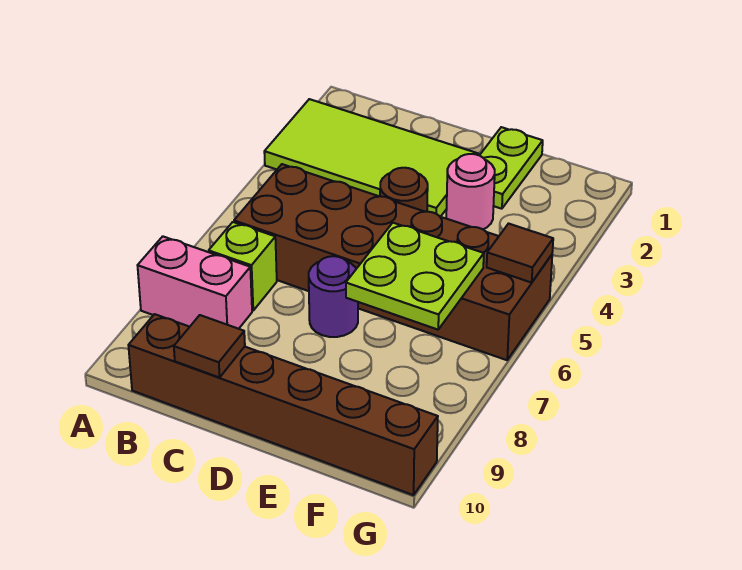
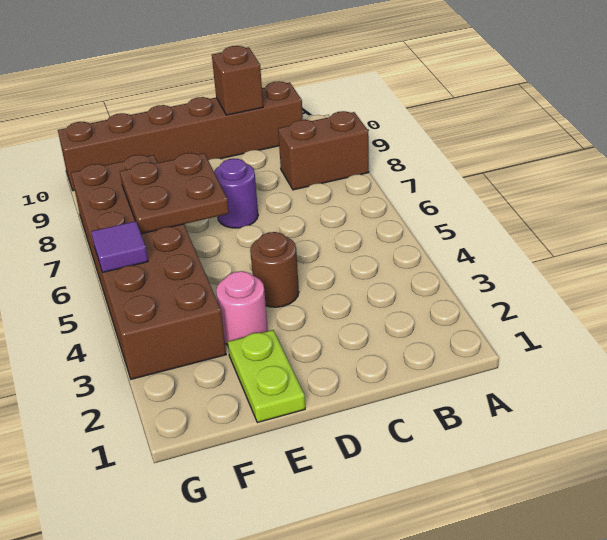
lime 2x4 tile [264,99,478,217] -> none
pink 1x2 brick [137,236,252,329] -> brown 1x2 brick [278,111,369,190]
brown 2x6 brick [234,164,552,360] -> brown 2x6 brick turned to [71,155,226,379]
lime 1x1 brick [209,222,277,311] -> none
brown 1x1 tile [174,315,245,378] -> brown 1x1 brick [212,46,263,115]
lime 2x2 plate [346,223,484,330] -> brown 2x2 plate [120,153,229,234]
brown 1x1 tile [487,224,553,283] -> purple 1x1 tile [91,221,148,273]

